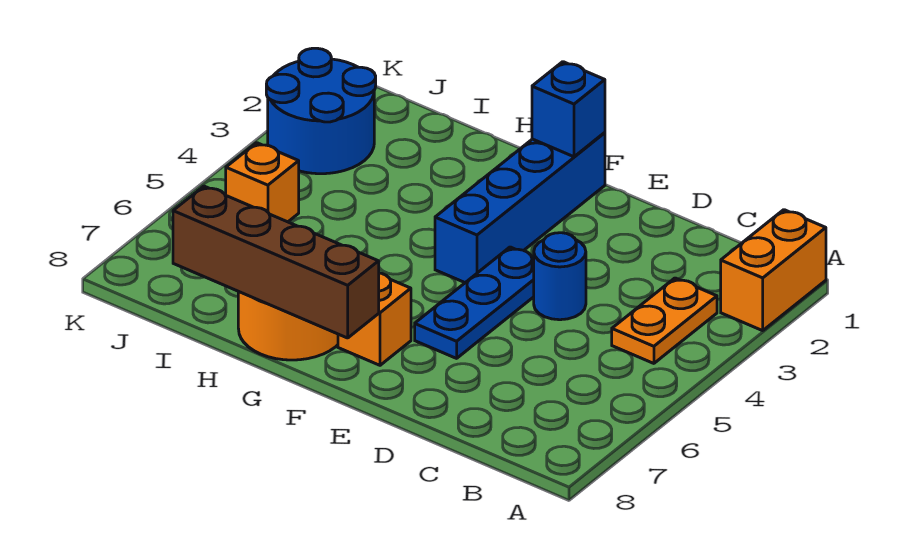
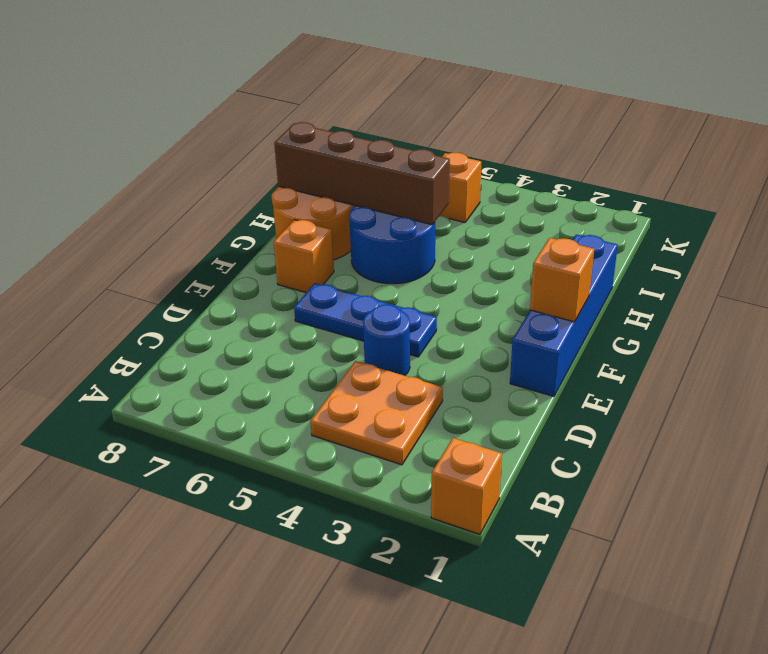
orange 1x2 brick [721,210,826,331] -> orange 1x1 brick [431,438,502,534]
orange 1x2 plate [612,278,717,363] -> orange 2x2 plate [311,361,443,465]
blue 1x4 brick [435,133,605,283] -> blue 1x4 brick turned to [510,234,618,396]
blue 1x1 brick [532,62,605,157] -> orange 1x1 brick [530,238,594,322]
brown 1x4 brick [173,186,379,338] -> brown 1x4 brick turned to [274,122,450,225]
blue 2x2 round brick [266,48,376,174] -> blue 2x2 round brick moved to [349,206,435,284]

